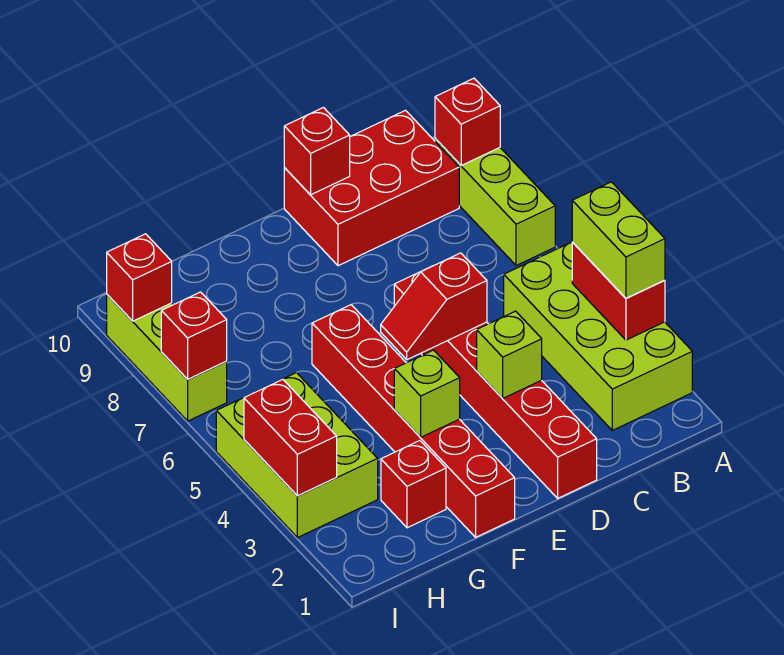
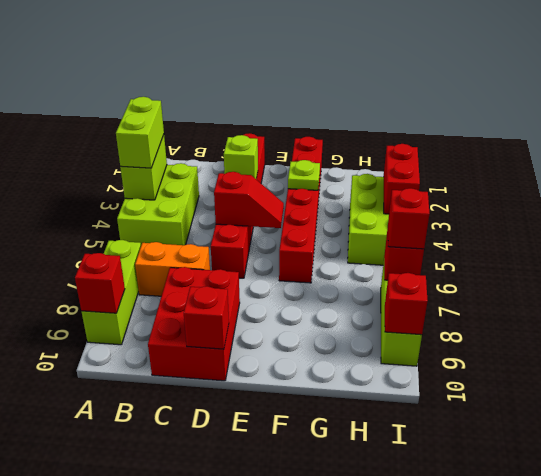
lime 2x4 brick [504,242,692,430] -> lime 2x3 brick [117,163,199,245]
red 1x2 brick [572,242,665,340] -> lime 1x2 brick [120,135,167,200]
none -> orange 1x2 brick [135,242,210,296]
red 2x3 brick [284,110,459,266] -> red 2x3 brick turned to [148,267,240,381]
lime 1x1 brick [394,350,460,437] -> lime 1x1 plate [288,160,320,190]
red 1x1 brick [381,441,446,528] -> red 1x1 brick moved to [388,188,430,249]

